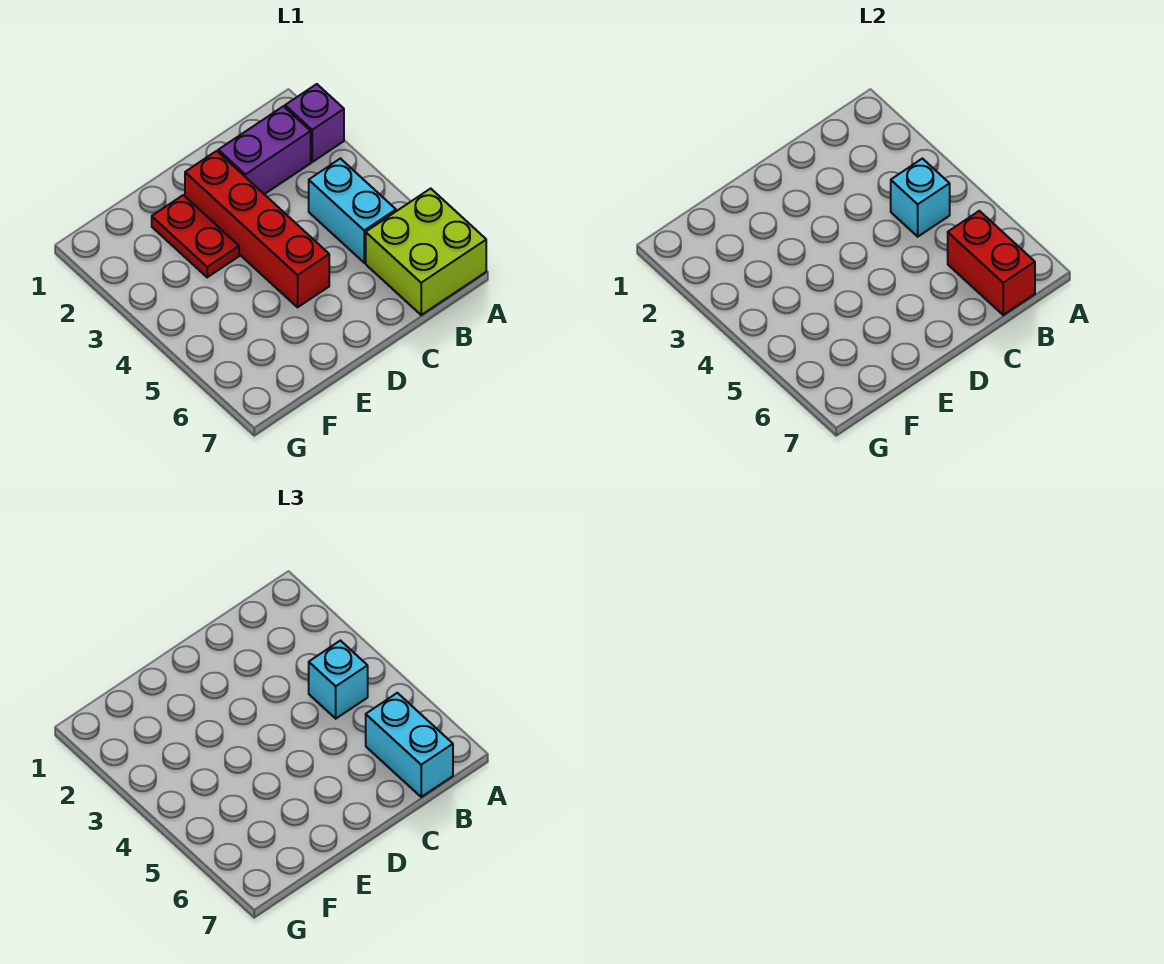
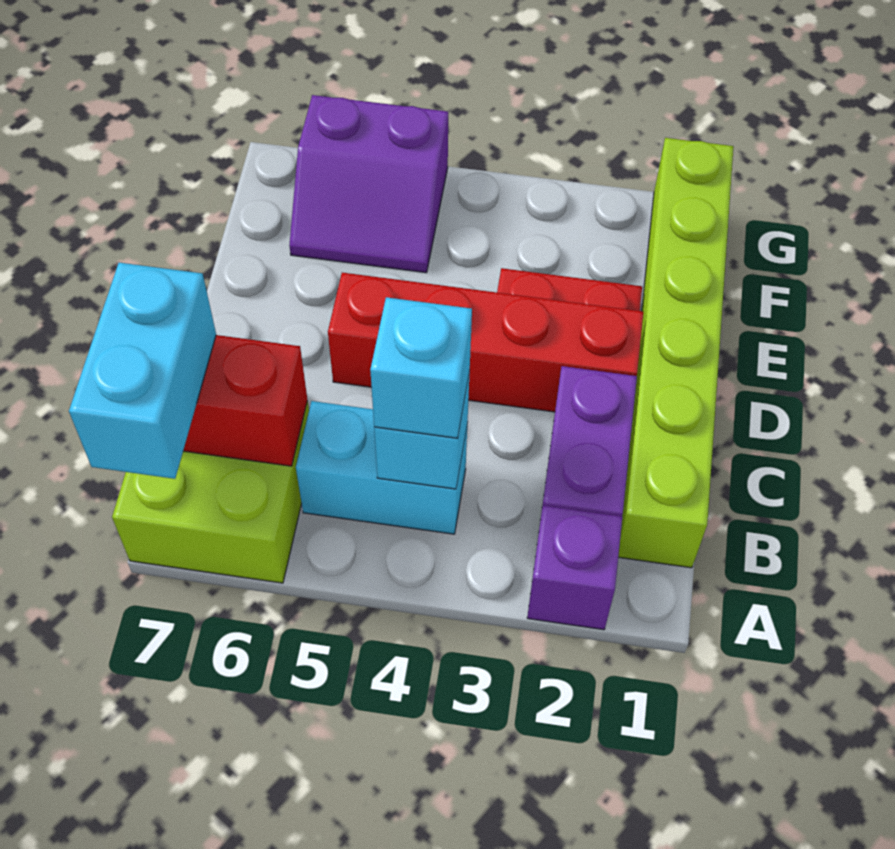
none -> lime 1x6 brick [618,138,734,568]
cyan 1x2 brick [366,693,453,797] -> cyan 1x2 brick turned to [69,263,216,479]
none -> purple 2x2 slope [289,95,448,273]

